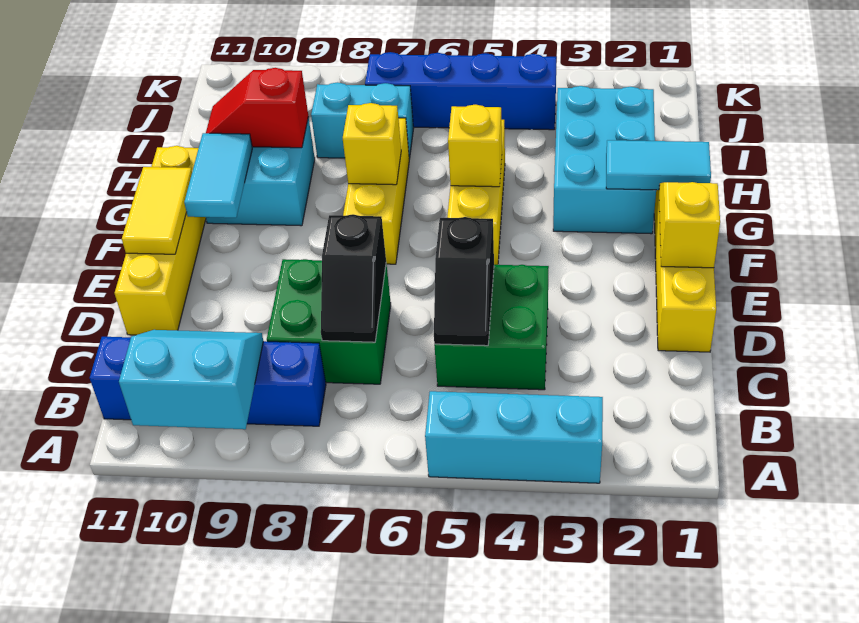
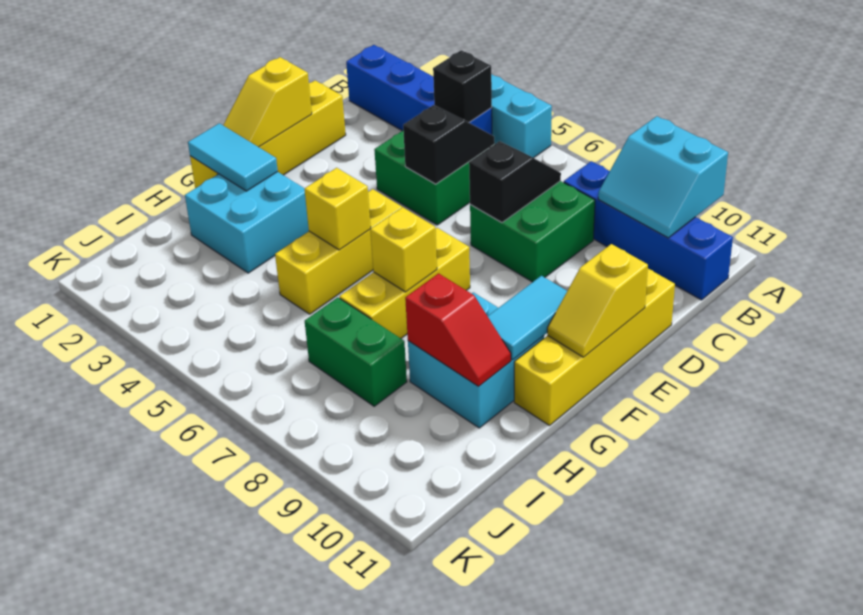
none -> black 1x1 brick [433,50,492,122]
yellow 1x2 tile [122,167,192,254] -> yellow 1x2 slope [547,244,648,357]
cyan 2x3 brick [553,86,656,234] -> cyan 2x2 brick [185,172,309,273]
cyan 1x2 brick [311,82,414,158] -> green 1x2 brick [305,297,407,406]
blue 1x4 brick [365,52,556,130] -> blue 1x4 brick moved to [346,45,492,135]

